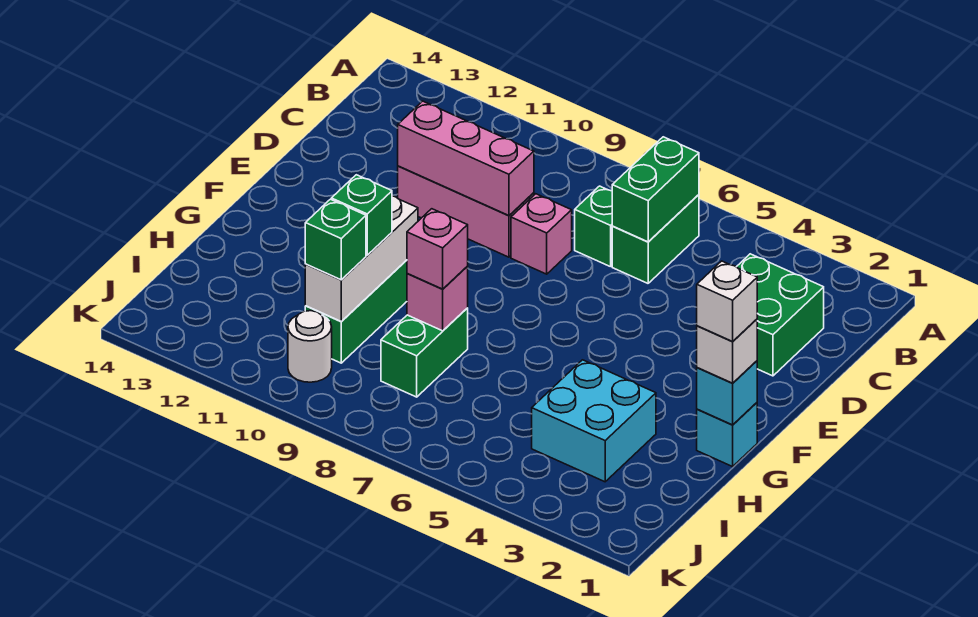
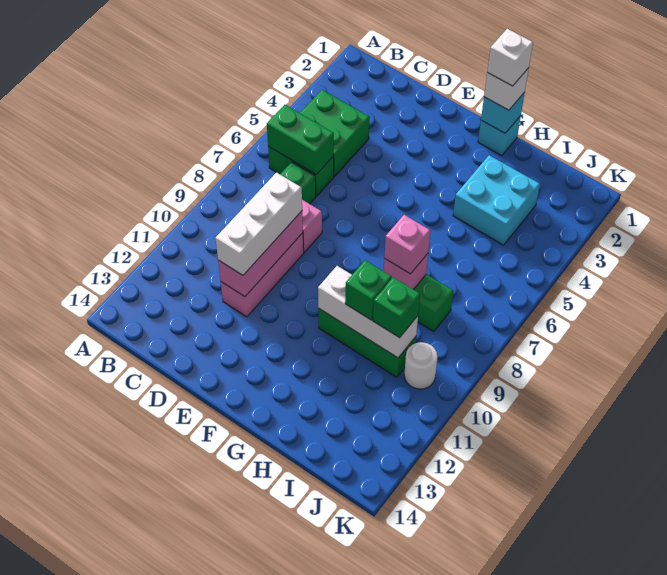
green 2x2 brick [737,254,824,376] -> green 2x2 brick moved to [300,90,370,176]
none -> white 1x3 brick [216,172,302,275]

